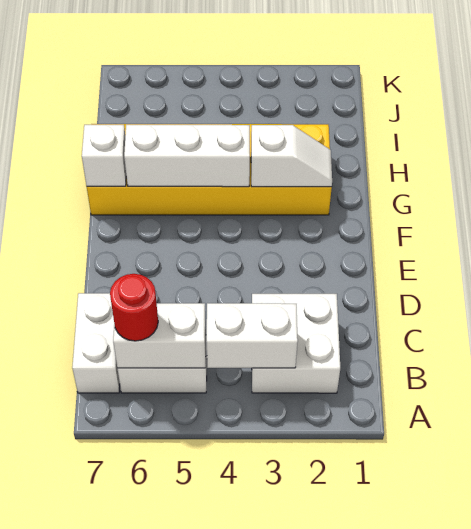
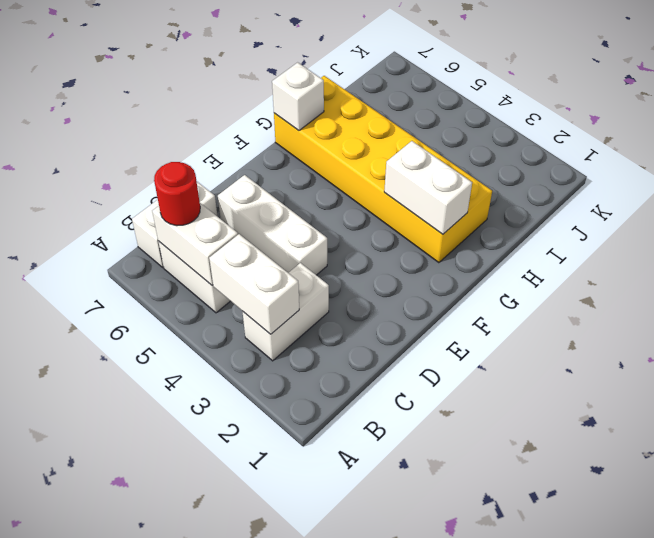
white 2x2 brick [252,294,340,393] -> white 1x2 brick [242,263,329,361]
white 1x2 slope [251,125,332,187] -> white 1x2 brick [384,141,472,235]
white 1x3 brick [124,125,250,187] -> white 1x3 brick moved to [218,175,327,275]

